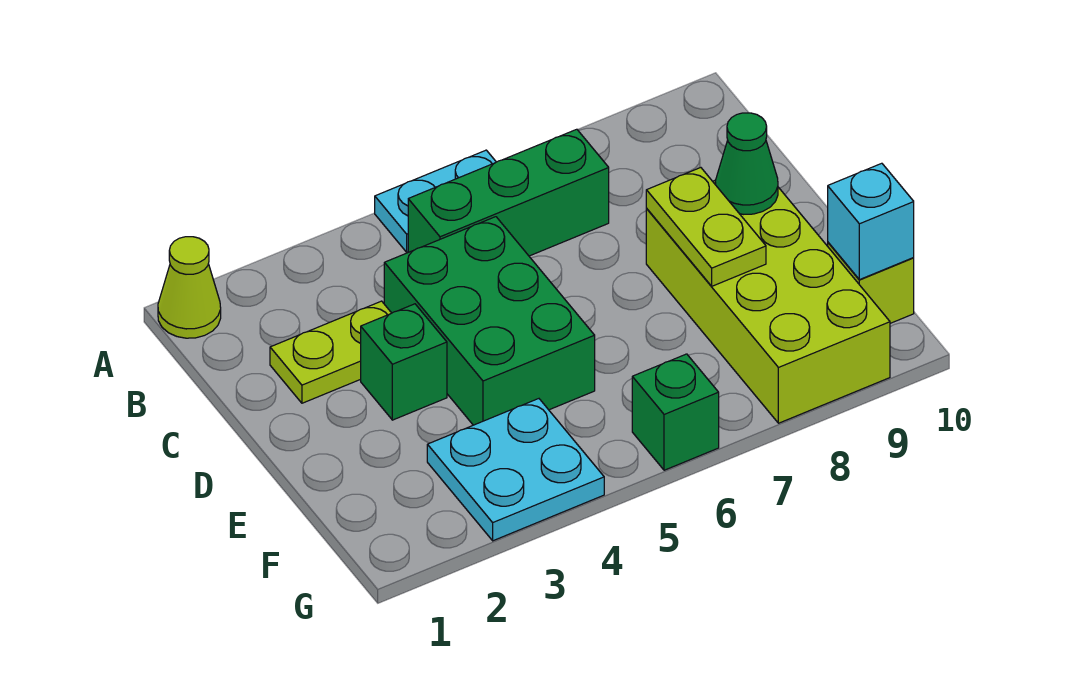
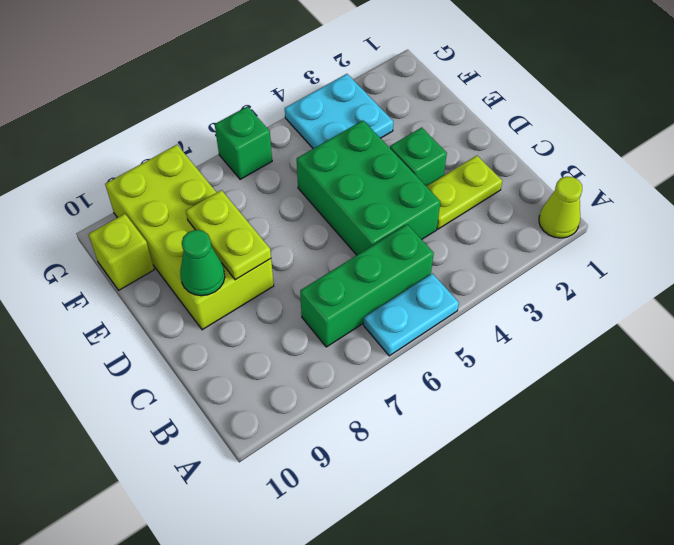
cyan 1x1 brick [828,163,914,280] -> none

